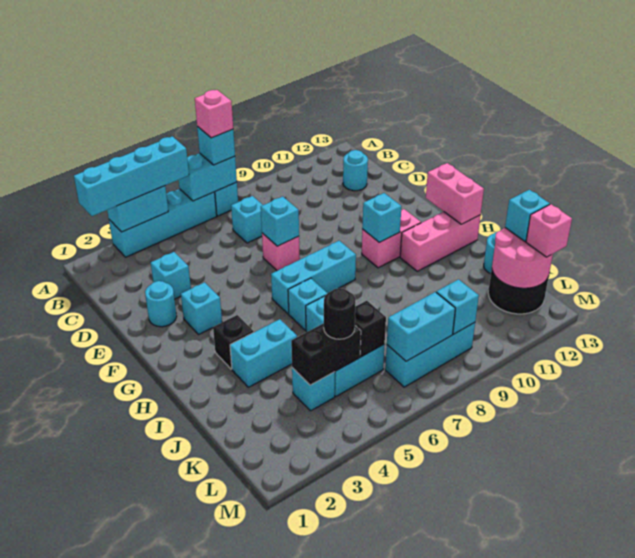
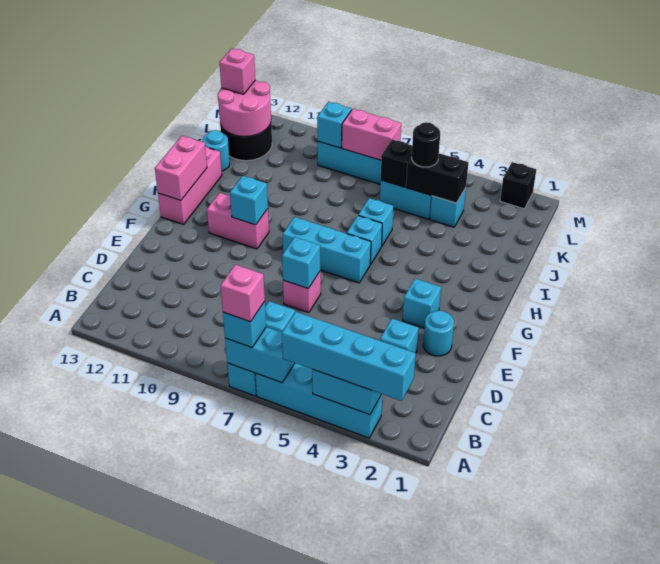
cyan 1x1 round brick [343,150,368,191] -> none
black 1x1 brick [213,315,254,369] -> black 1x1 brick moved to [500,162,536,209]
pink 1x3 brick [400,212,481,271] -> pink 1x3 brick turned to [158,146,222,224]
cyan 1x2 brick [230,319,297,387] -> none
cyan 1x1 brick [505,190,550,241] -> none
cyan 1x2 brick [387,292,455,361] -> pink 1x2 brick [342,109,401,160]

